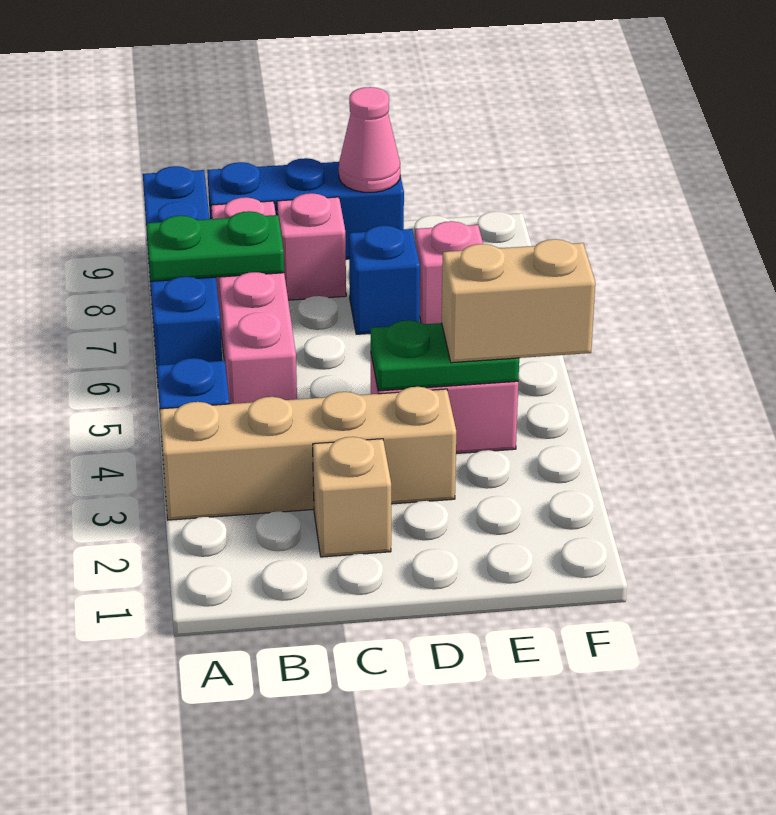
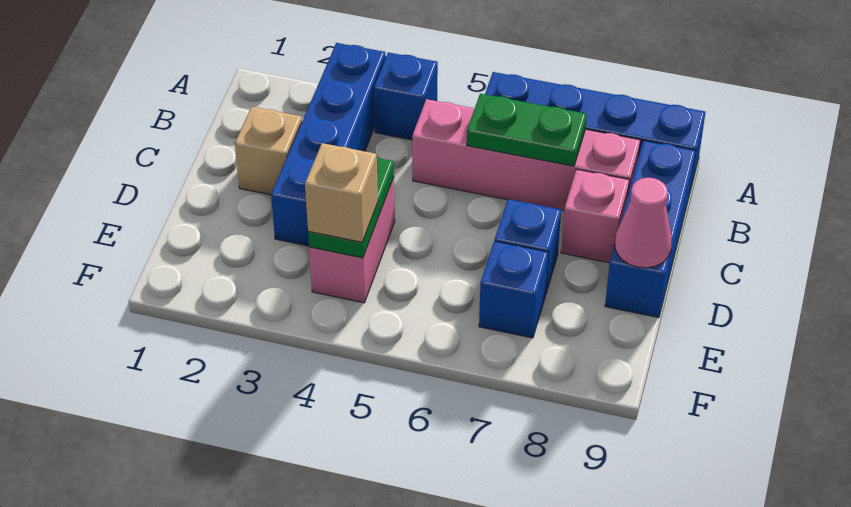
tan 1x4 brick [160,387,456,520] -> blue 1x4 brick [271,43,386,246]
green 1x2 plate [146,211,284,281] -> green 1x2 plate turned to [467,94,587,166]
tan 1x2 brick [442,239,595,363] -> tan 1x1 brick [305,143,378,242]
pink 1x1 brick [415,221,483,324] -> blue 1x1 brick [479,241,548,338]

